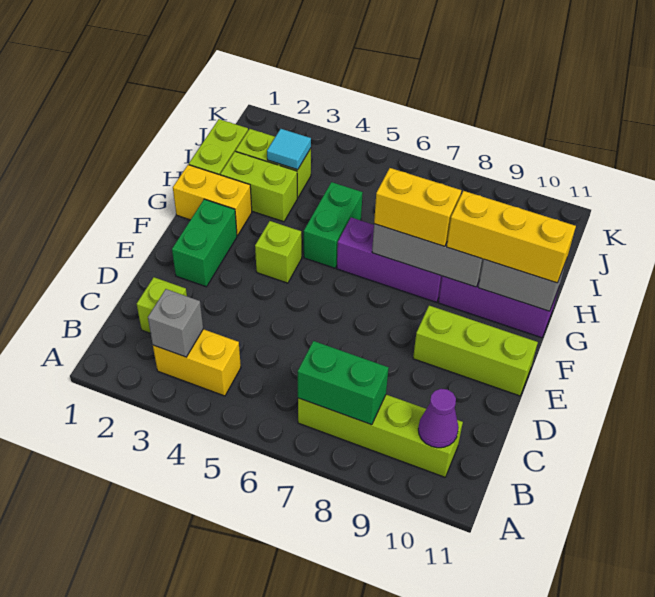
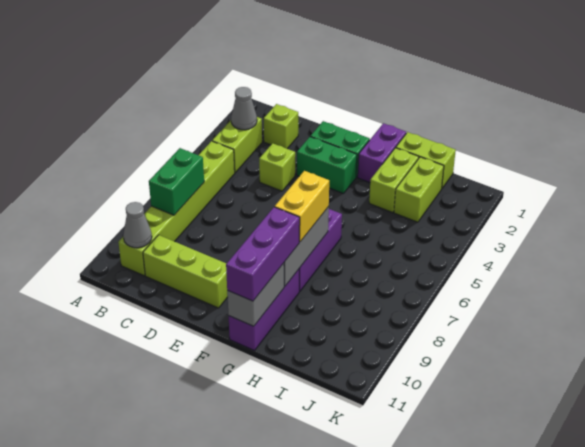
yellow 1x2 brick [153,329,241,396] -> lime 1x2 brick [212,117,262,173]
grey 1x1 brick [148,289,203,357] -> grey 1x1 cone [231,87,257,130]
lime 1x4 brick [298,395,463,477] -> lime 1x6 brick [118,141,235,276]
purple 1x1 cone [418,389,459,448] -> grey 1x1 cone [123,202,152,248]
lime 1x3 brick [413,306,538,396] -> lime 1x3 brick turned to [143,235,228,308]
lime 1x1 brick [255,221,302,283] -> lime 1x1 brick moved to [259,143,295,191]
yellow 1x2 brick [173,165,252,236] -> purple 1x2 brick [358,123,406,182]
green 1x2 brick [304,182,363,268] -> green 1x2 brick moved to [297,137,357,193]
yellow 1x3 brick [447,191,576,283] -> purple 1x3 brick [226,207,300,301]
cyan 1x1 tile [267,129,311,170] -> none

